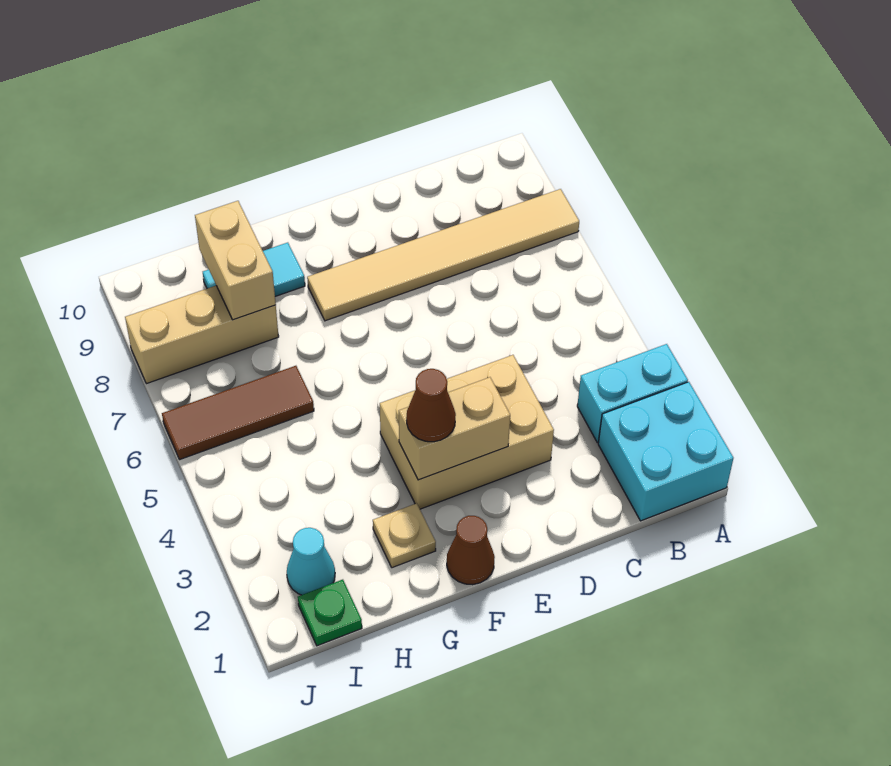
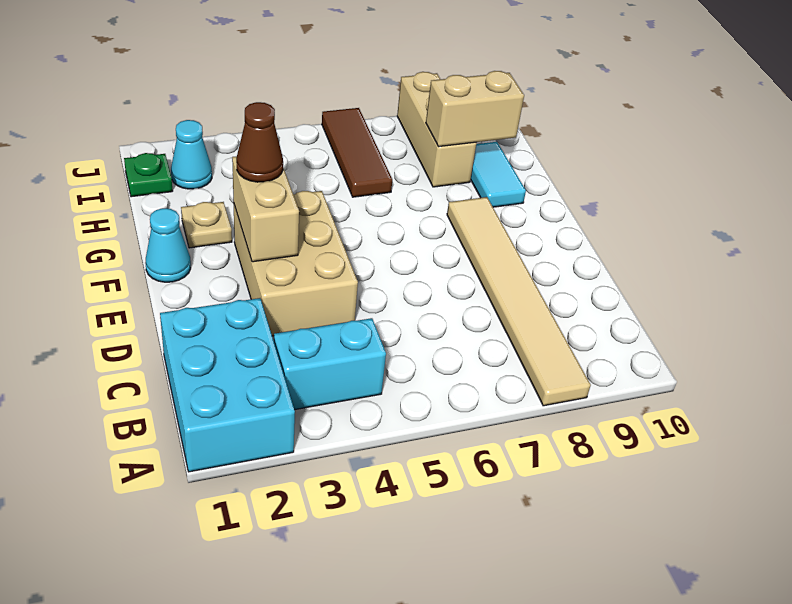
cyan 2x2 brick [598,382,733,521] -> cyan 2x3 brick [160,298,295,472]
cyan 1x2 brick [577,344,688,443] -> cyan 1x2 brick turned to [274,318,386,410]
brown 1x1 cone [447,516,495,585] -> cyan 1x1 cone [145,208,191,282]

